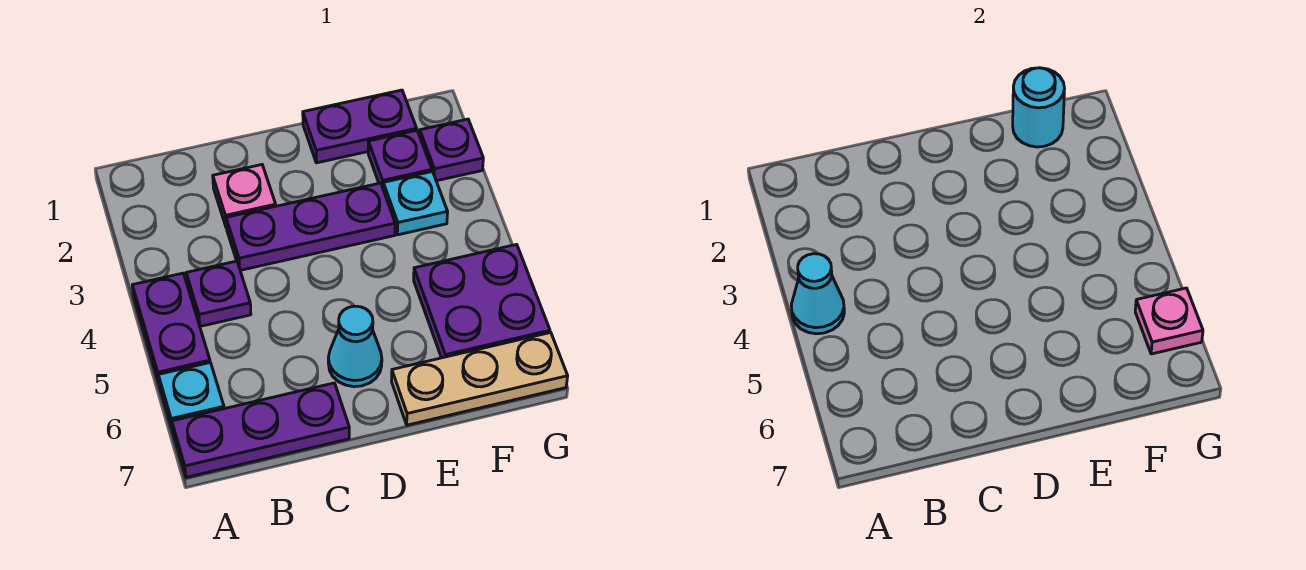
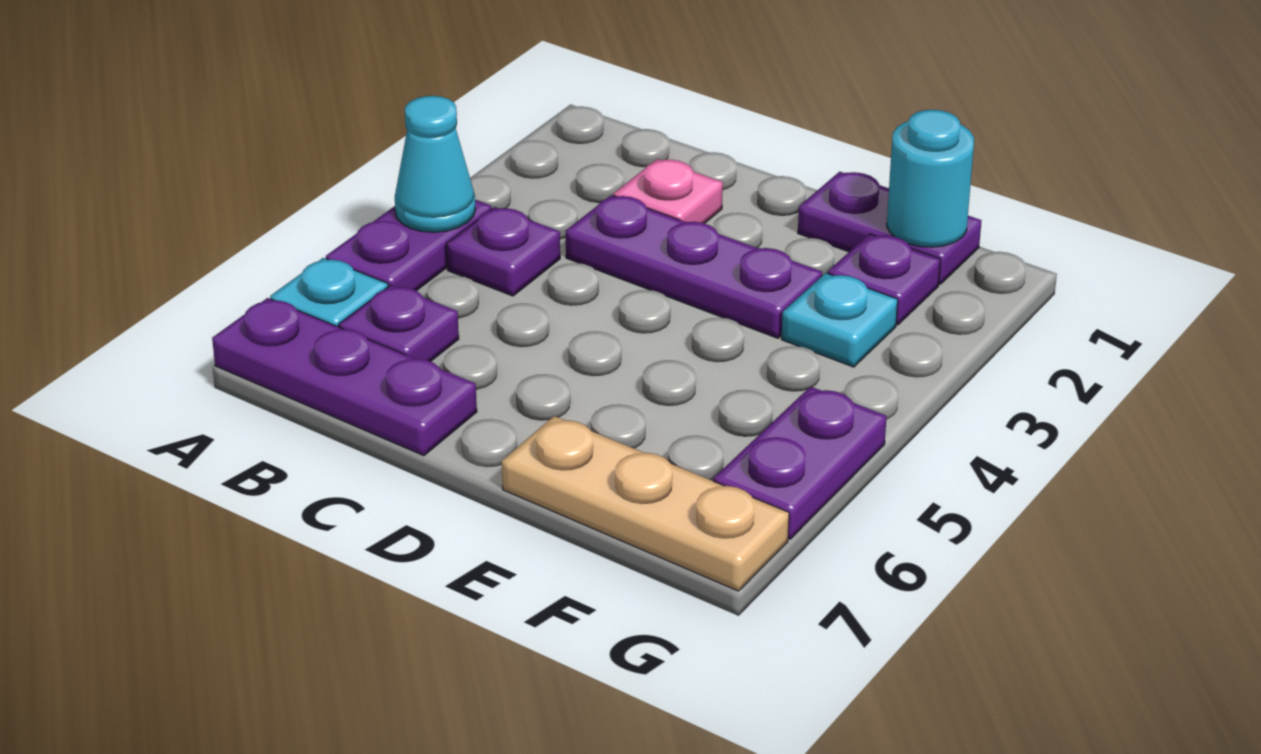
cyan 1x1 cone [328,306,382,387] -> none
purple 2x2 plate [414,244,550,358] -> purple 1x2 plate [713,386,887,539]
purple 1x1 plate [420,119,483,181] -> purple 1x1 plate moved to [339,285,459,362]
pink 1x1 plate [1135,288,1203,354] -> none

